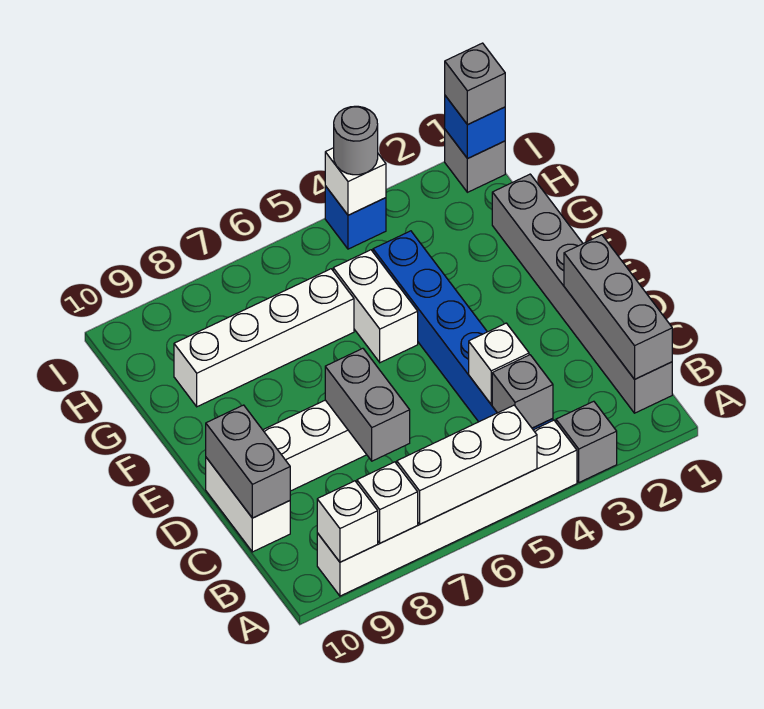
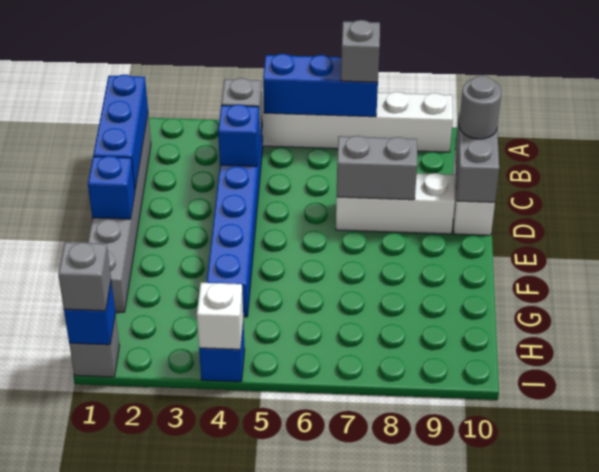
grey 1x1 brick [556,401,617,482] -> grey 1x1 brick moved to [341,20,380,82]
white 1x3 brick [397,405,537,524] -> blue 1x3 brick [263,54,378,117]
white 1x1 brick [357,462,418,543] -> none
white 1x1 brick [317,481,378,562] -> none
grey 1x3 brick [564,235,672,379] -> blue 1x3 brick [93,74,148,189]
white 1x1 brick [469,323,529,404] -> blue 1x1 brick [218,104,260,166]
grey 1x2 brick [325,348,410,461] -> grey 1x2 brick turned to [337,136,417,200]
none -> blue 1x1 brick [88,156,135,219]
white 1x2 brick [333,250,418,363] -> none
white 1x4 brick [174,269,354,407] -> none
grey 1x1 round brick [334,106,378,175] -> grey 1x1 round brick moved to [459,76,501,139]

